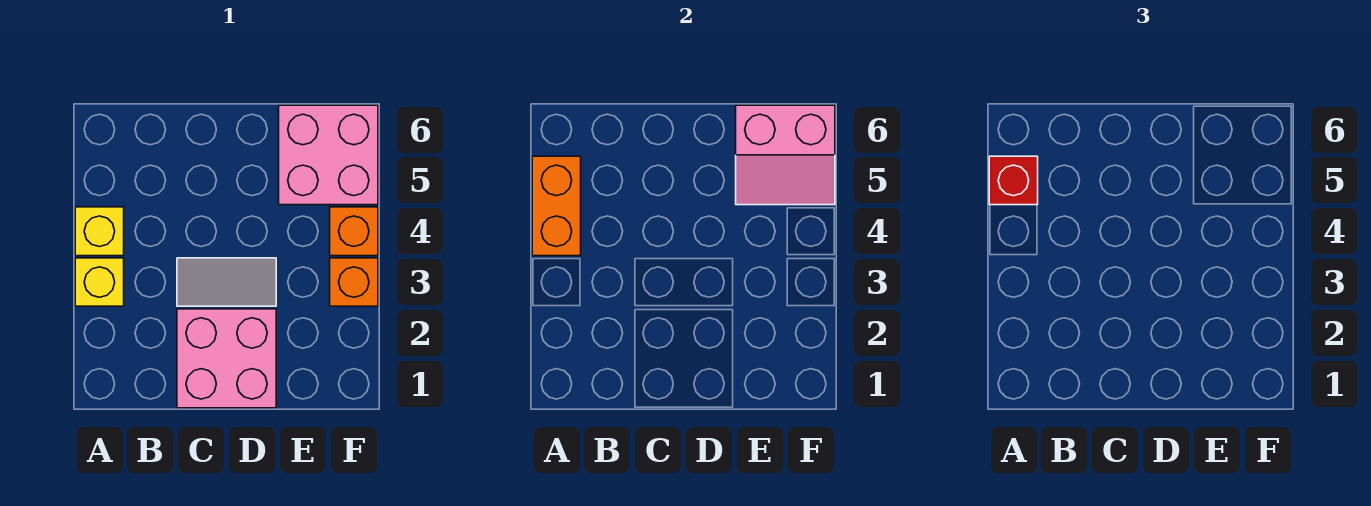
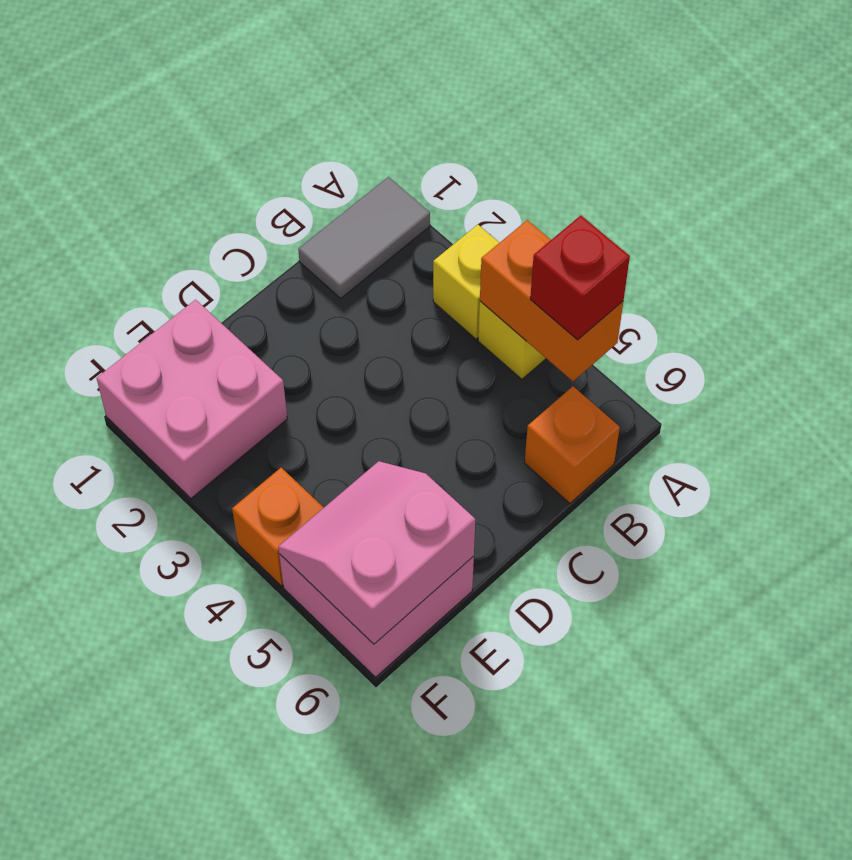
pink 2x2 brick [177,309,276,408] -> pink 2x2 brick moved to [97,300,287,498]
grey 1x2 tile [177,258,276,306] -> grey 1x2 tile moved to [298,177,430,298]
orange 1x1 brick [330,258,378,306] -> orange 1x1 brick moved to [525,386,620,503]

